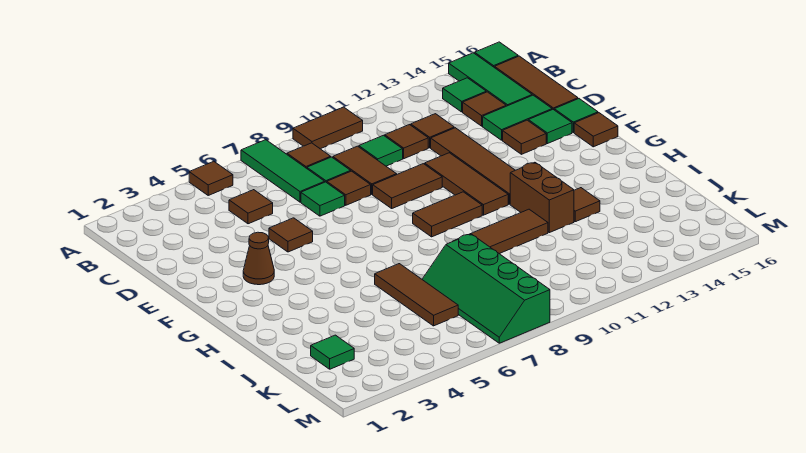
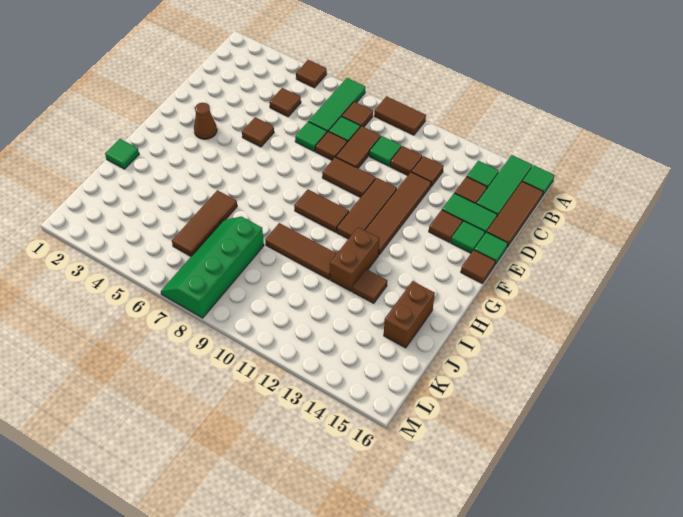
none -> brown 1x2 brick [384,281,435,348]
green 1x1 tile [311,335,354,369] -> green 1x1 tile moved to [105,139,139,169]

